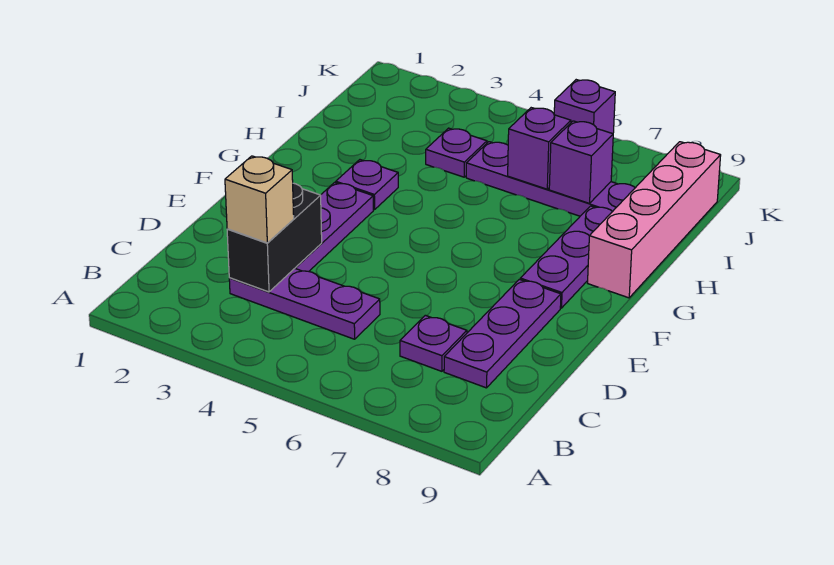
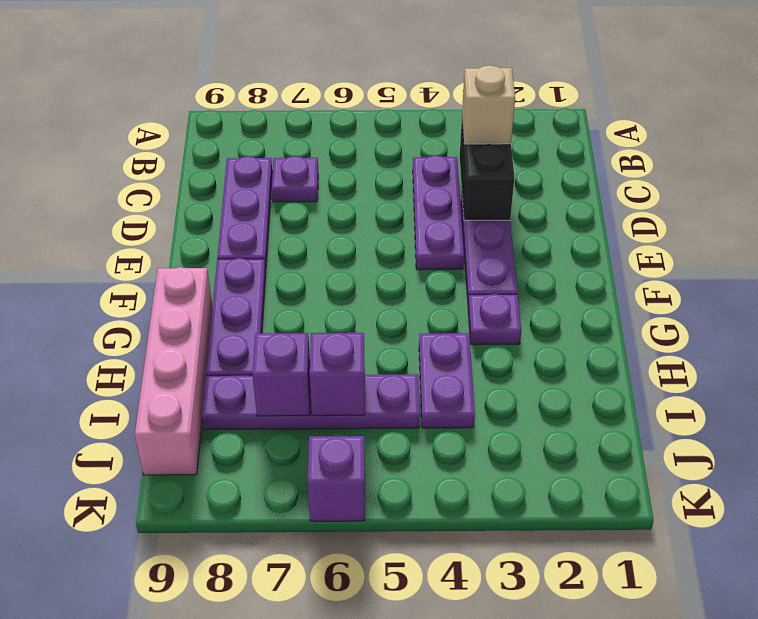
purple 1x3 plate [229,269,380,339] -> purple 1x3 plate turned to [413,155,464,270]
purple 1x1 plate [426,128,487,177] -> purple 1x2 plate [419,333,475,428]

